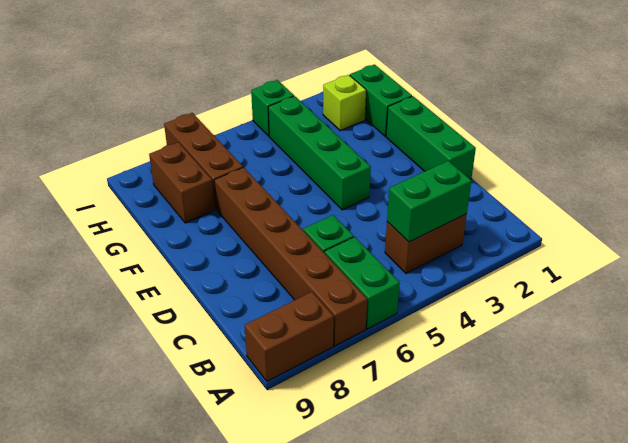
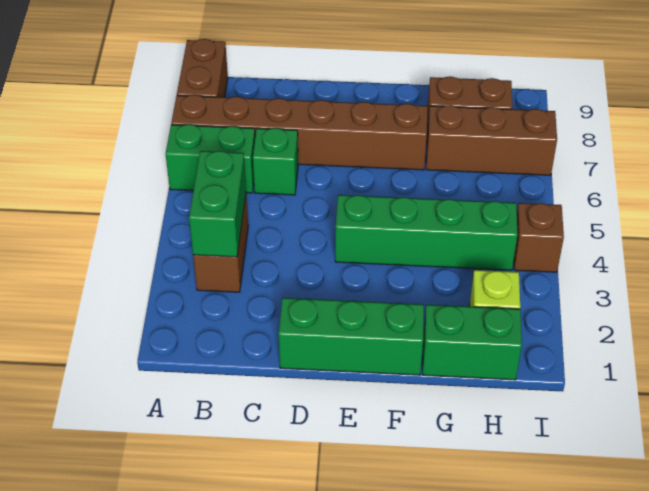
green 1x1 brick [251,80,294,136] -> brown 1x1 brick [514,203,564,272]

